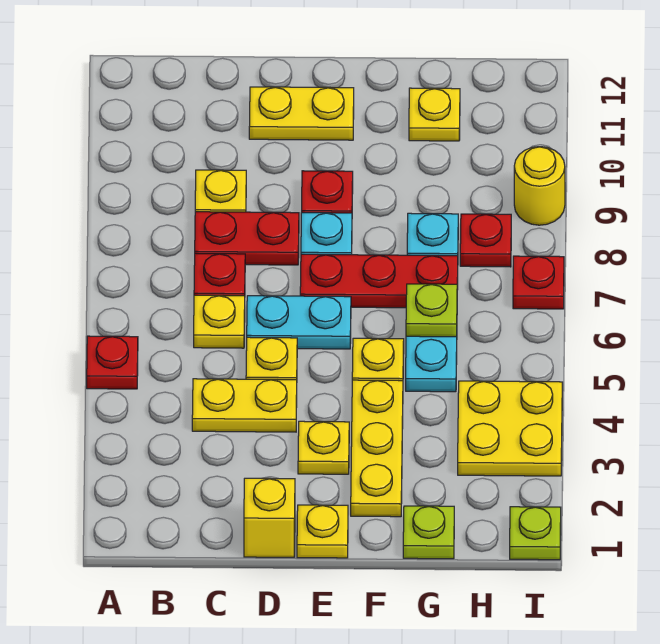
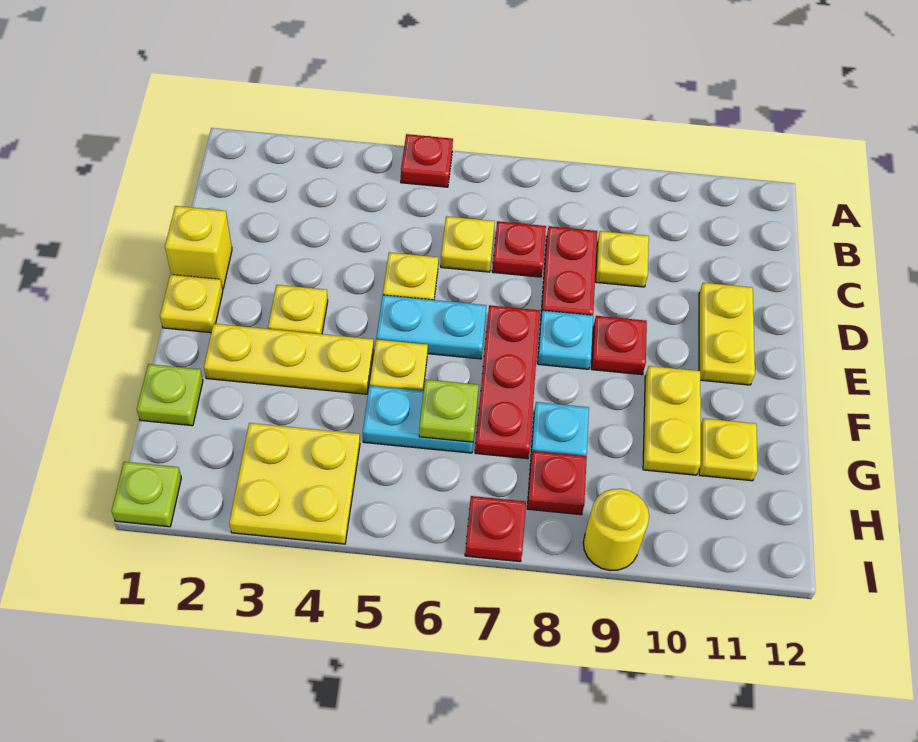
yellow 1x2 plate [192,379,297,432] -> yellow 1x2 plate moved to [643,366,701,475]
cyan 1x2 plate [247,296,351,349] -> cyan 1x2 plate turned to [376,295,487,359]

